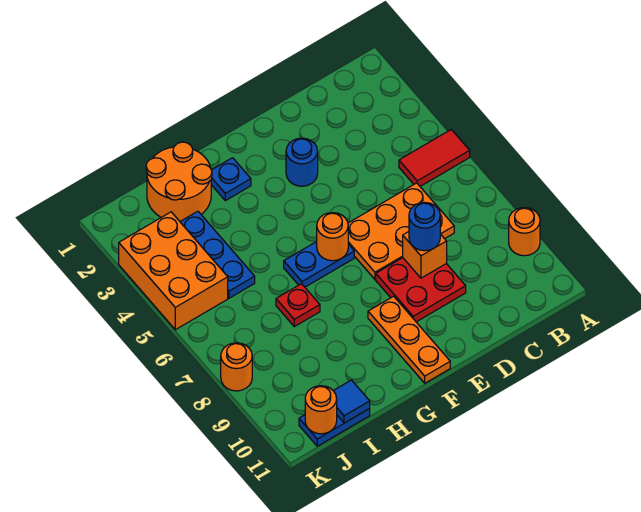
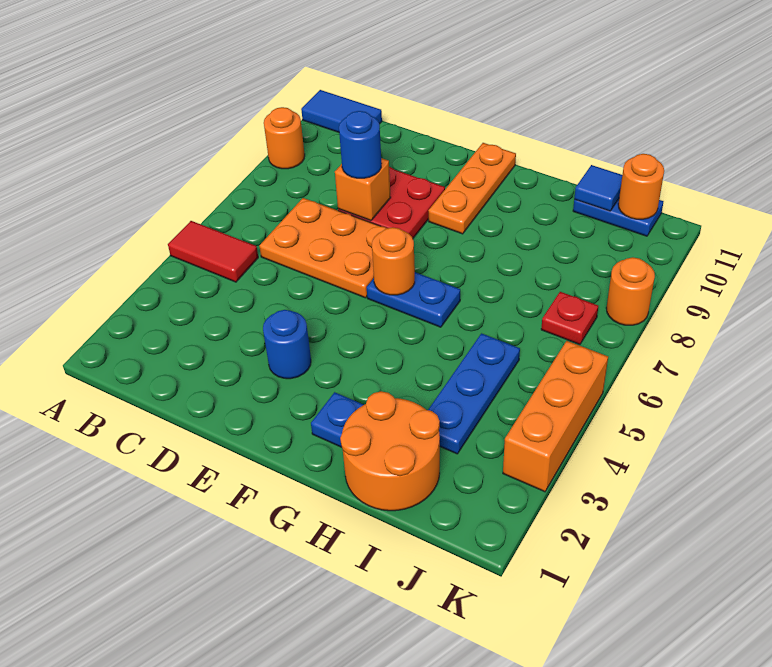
none -> blue 1x2 tile [301,90,382,132]
red 1x1 plate [276,284,320,327] -> red 1x1 plate moved to [541,292,598,344]
orange 2x3 brick [119,212,228,330] -> orange 1x3 brick [503,341,608,492]

